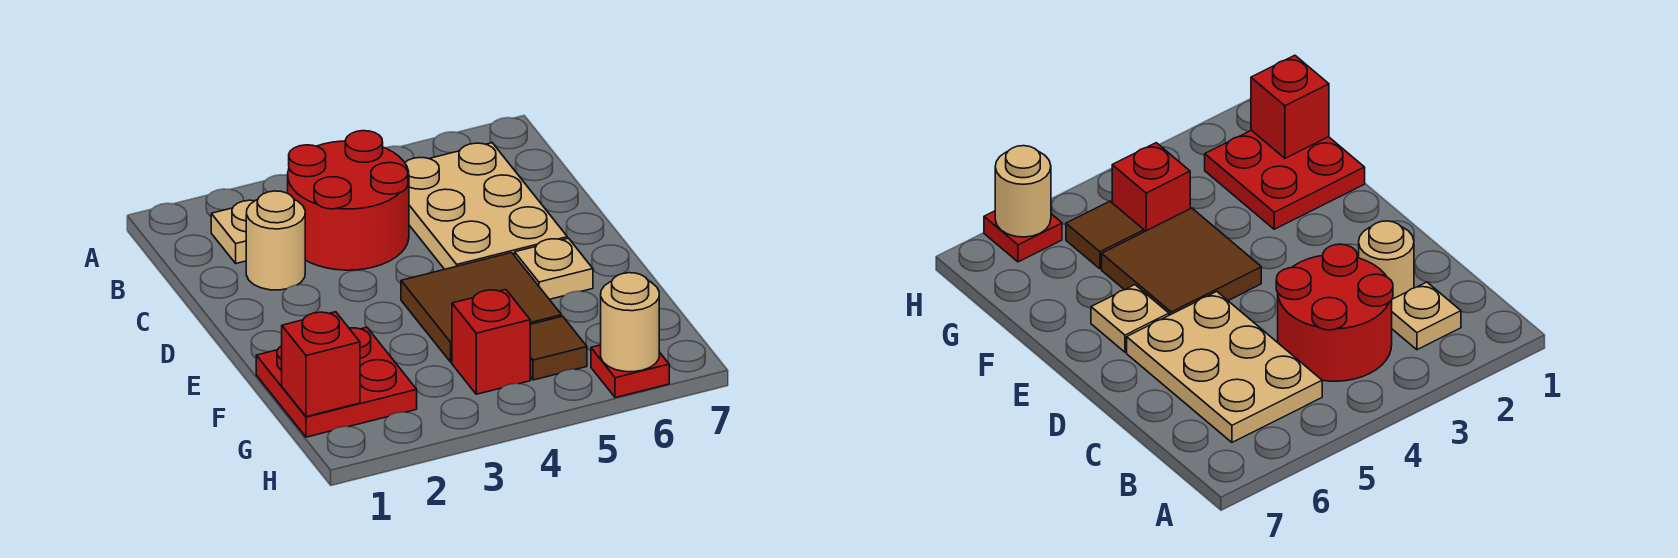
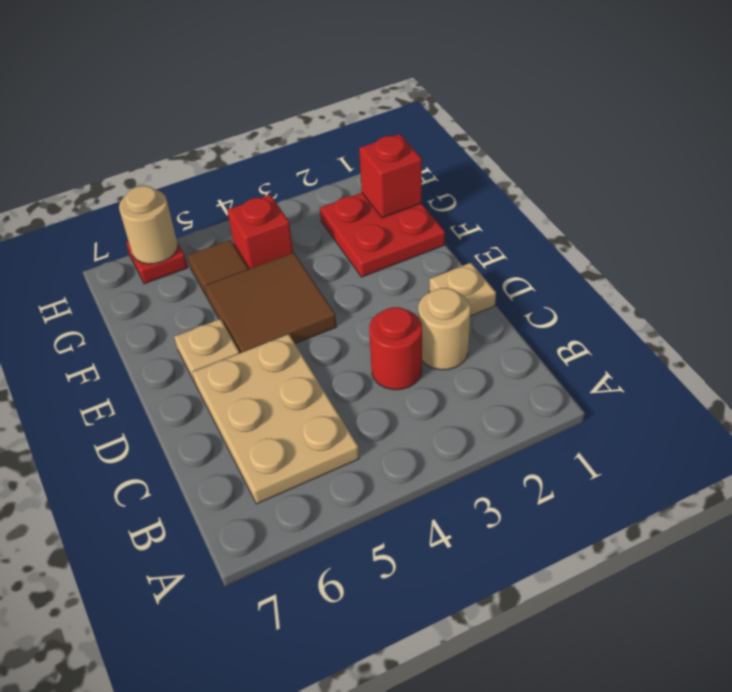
tan 1x1 plate [211,200,254,263] -> tan 1x1 plate moved to [429,263,496,316]
red 2x2 round brick [288,131,409,270] -> red 1x1 round brick [369,307,422,390]

